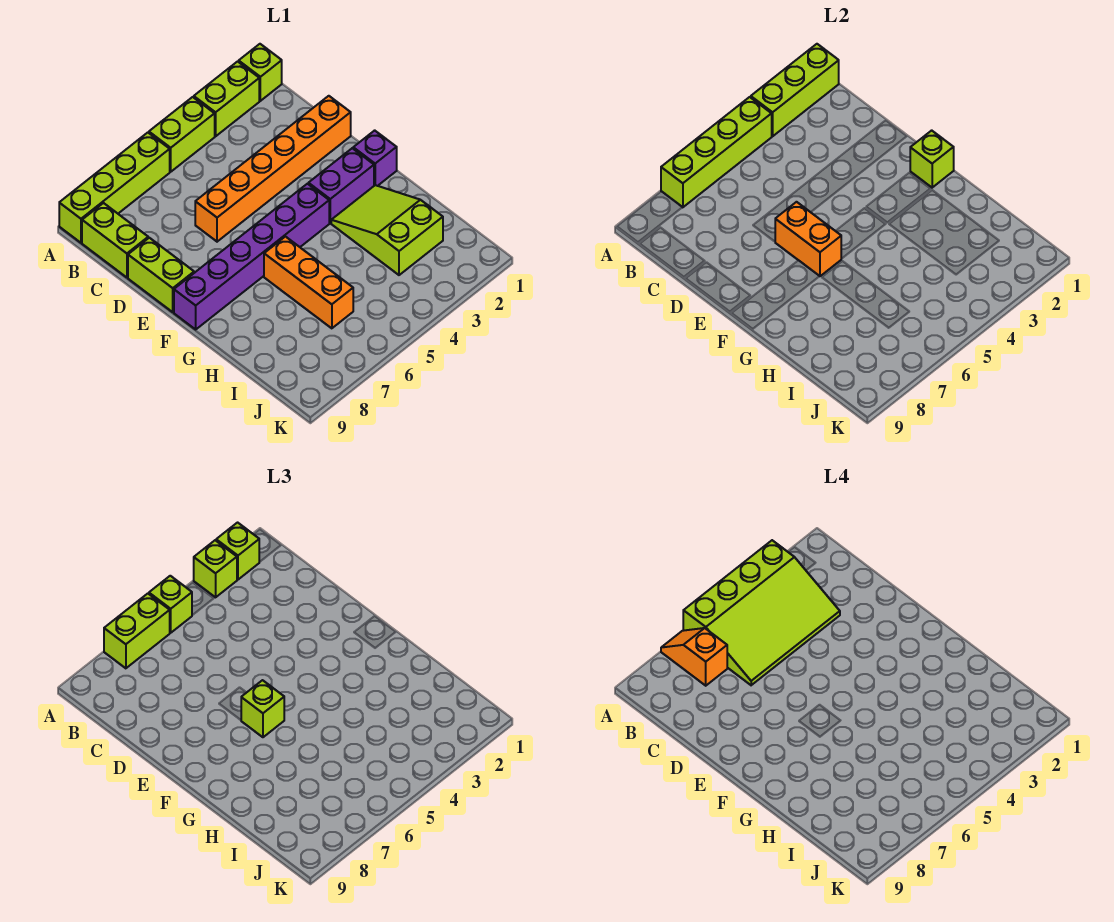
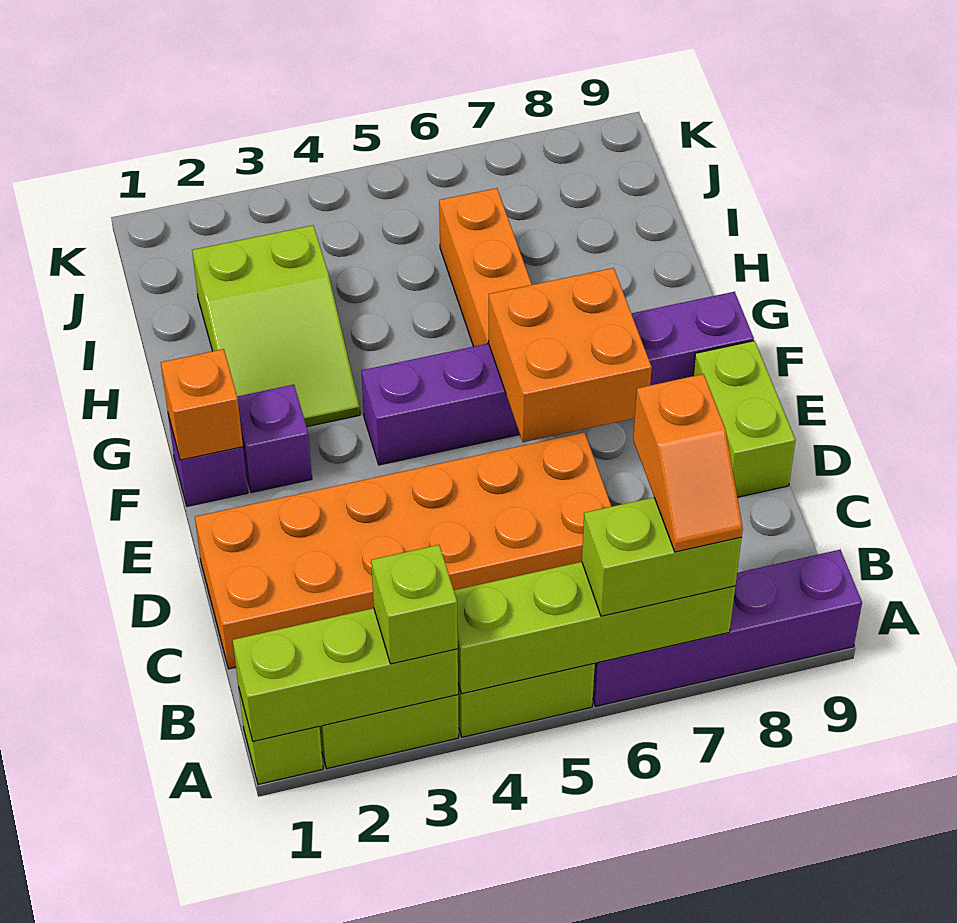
lime 1x1 brick [216,523,259,580] -> none
lime 3x4 slope [683,540,840,685] -> none
lime 1x1 brick [149,576,192,633] -> none
lime 1x4 brick [59,133,170,243] -> purple 1x4 brick [593,550,862,706]
lime 1x2 brick [82,203,148,277] -> none
orange 1x6 brick [195,96,351,242] -> orange 2x6 brick [195,432,611,669]
orange 1x2 brick [775,202,841,276] -> orange 2x2 brick [489,268,652,442]
lime 1x1 brick [910,130,954,188] -> orange 1x1 brick [161,349,243,460]
purple 1x2 brick [308,148,374,223] -> purple 1x1 brick [237,385,312,493]
lime 1x1 brick [241,680,284,737] -> none

